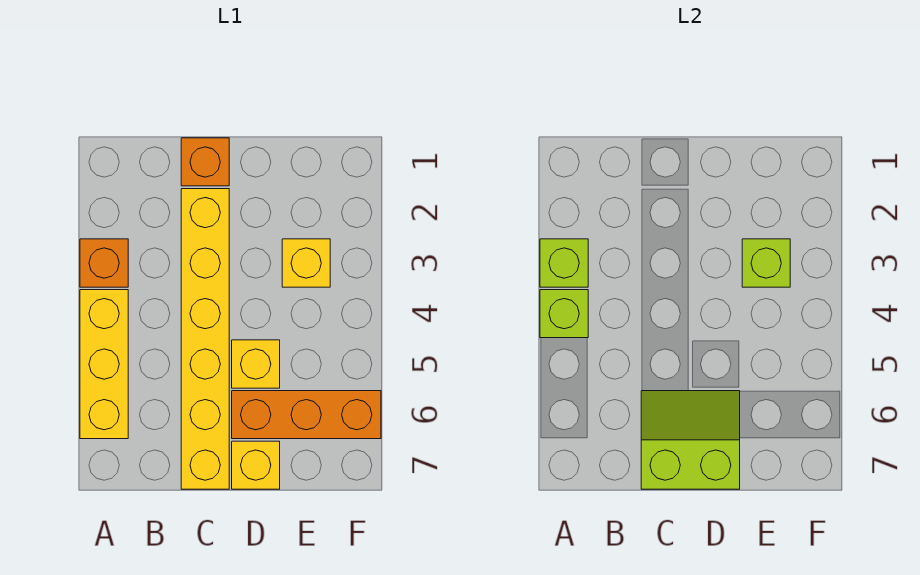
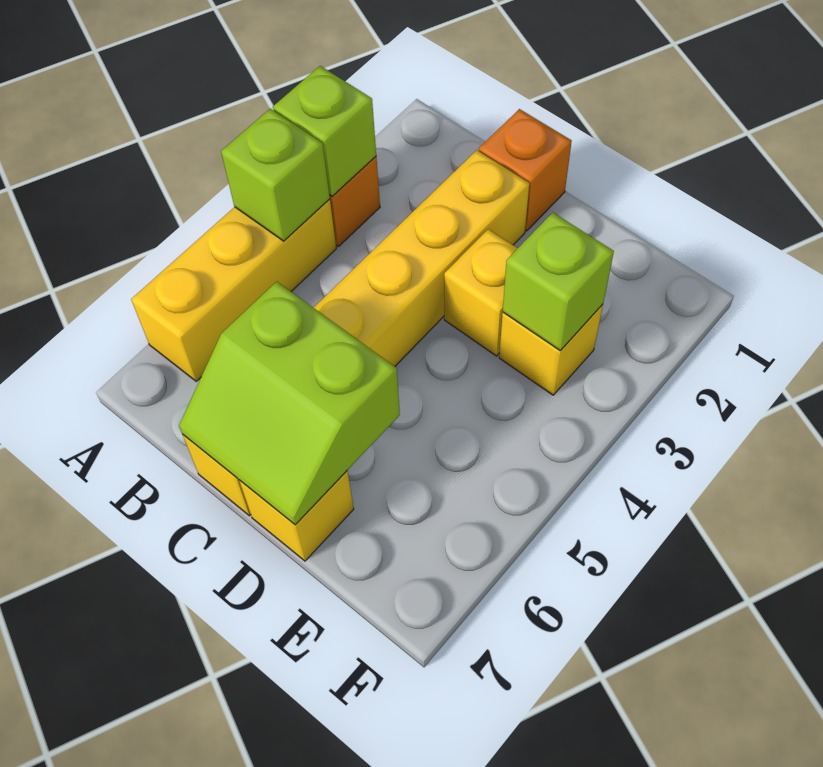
lime 2x2 slope [641,391,740,489] -> lime 2x2 slope turned to [179,282,400,525]
yellow 1x1 brick [232,340,280,388] -> yellow 1x1 brick moved to [444,229,518,356]
orange 1x3 brick [232,391,381,439] -> none

